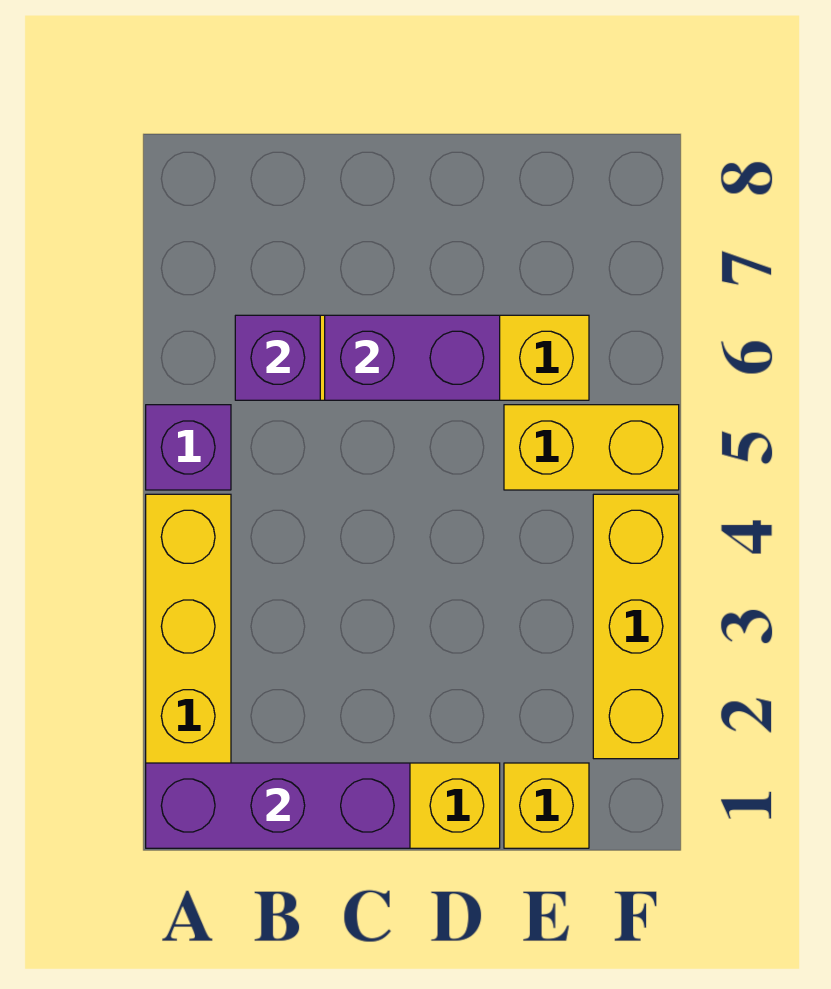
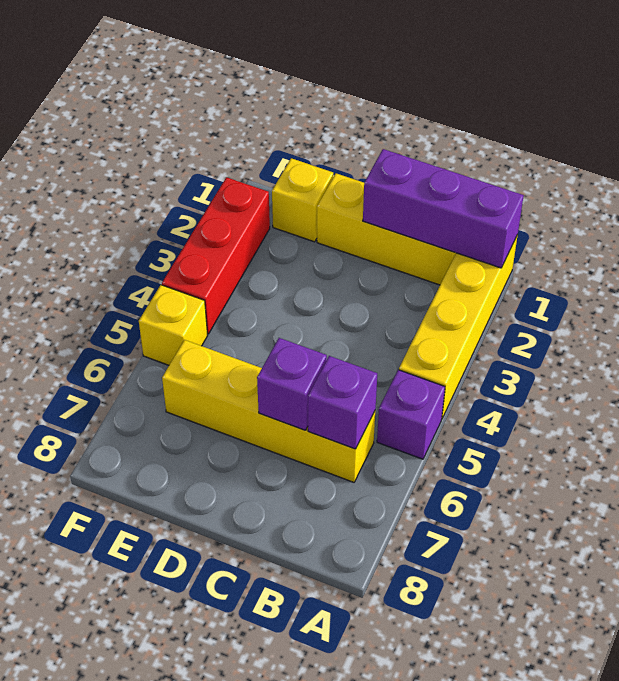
purple 1x2 brick [325,315,500,400] -> purple 1x1 brick [257,338,327,430]
yellow 1x2 brick [504,405,679,490] -> yellow 1x1 brick [139,285,208,365]
yellow 1x3 brick [593,494,679,759] -> red 1x3 brick [162,177,270,334]

